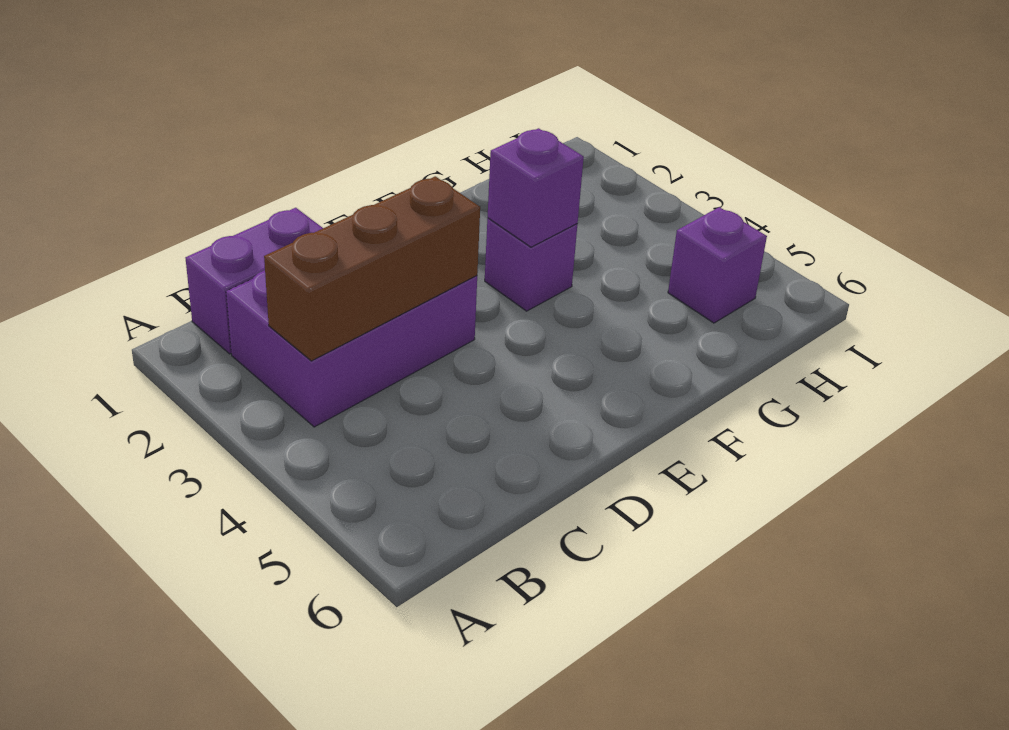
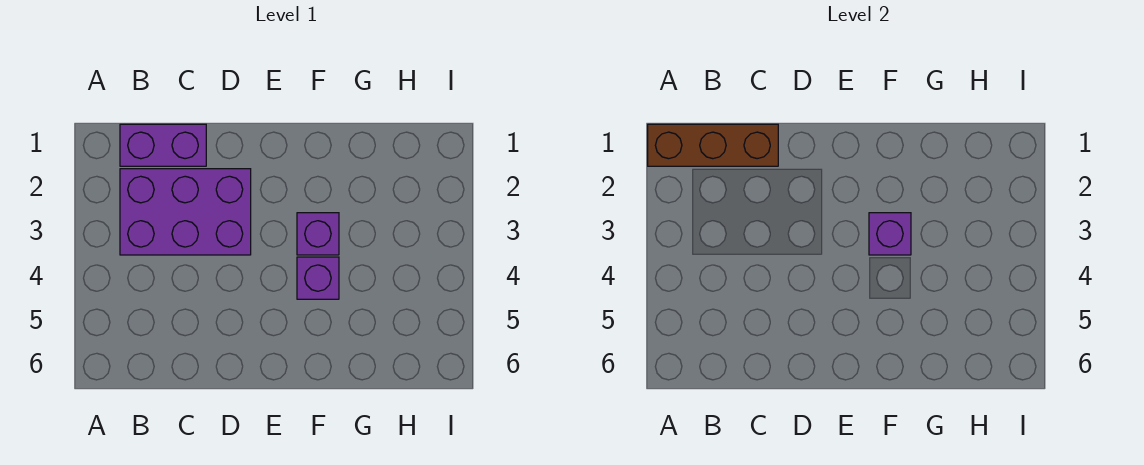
brown 1x3 brick [264,176,480,361] -> brown 1x3 brick moved to [648,124,778,166]
purple 1x1 brick [668,207,767,323] -> purple 1x1 brick moved to [297,257,339,299]

